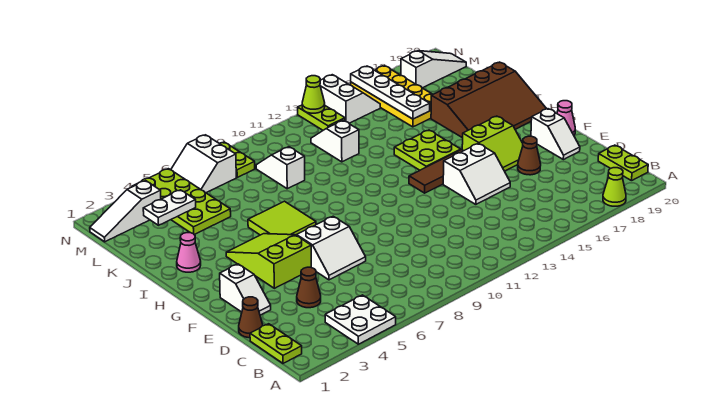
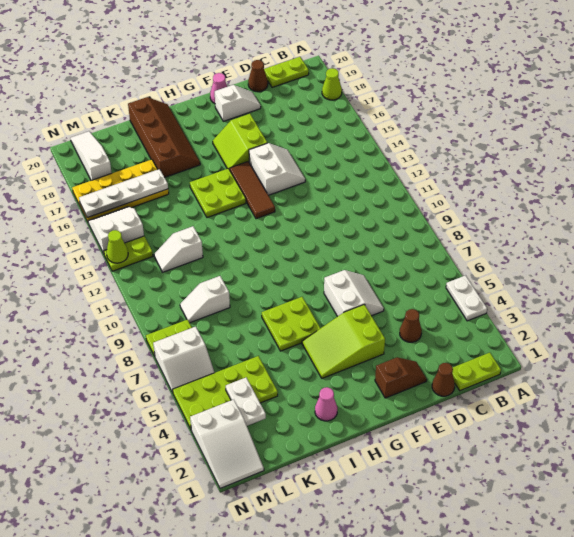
white 2x2 plate [325,295,396,344] -> white 1x2 plate [446,276,487,321]
white 1x2 slope [220,264,271,315] -> brown 1x2 slope [375,357,427,398]
brown 1x1 cone [518,136,541,175] -> brown 1x1 cone moved to [248,60,268,92]
lime 2x2 slope [462,116,523,171] -> lime 2x2 slope turned to [213,114,267,169]
lime 2x2 tile [248,201,316,235] -> lime 2x2 plate [262,297,320,351]
brown 3x4 slope [431,62,546,138] -> brown 2x4 slope [128,97,200,177]
white 1x3 slope [90,181,161,242] -> white 2x3 slope [190,399,264,488]

